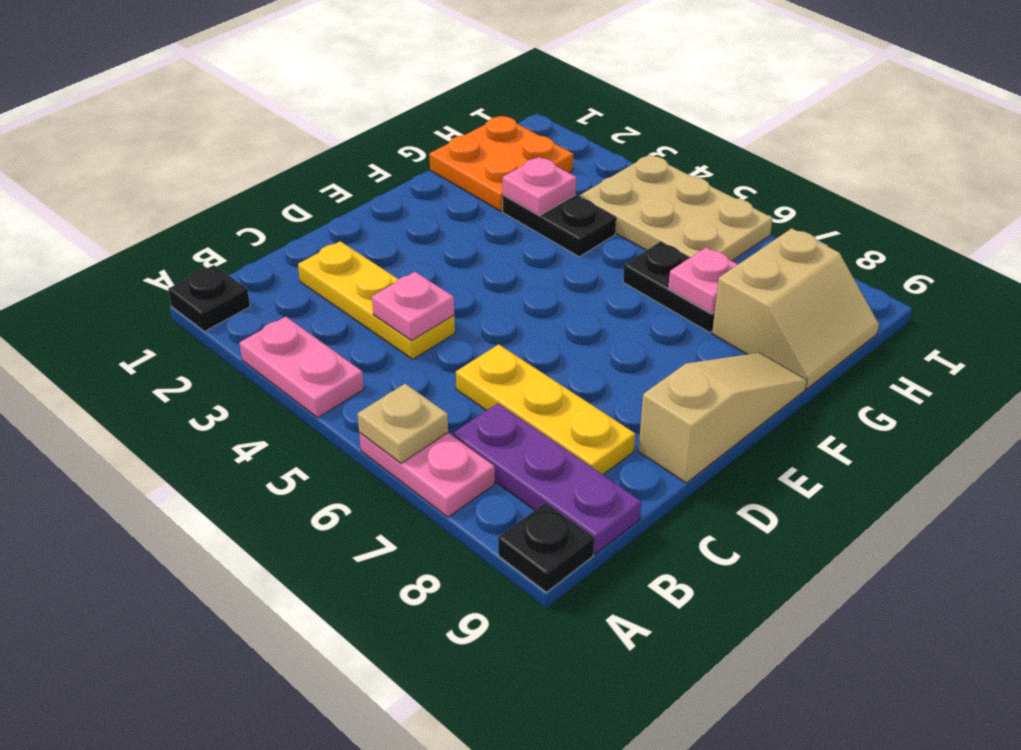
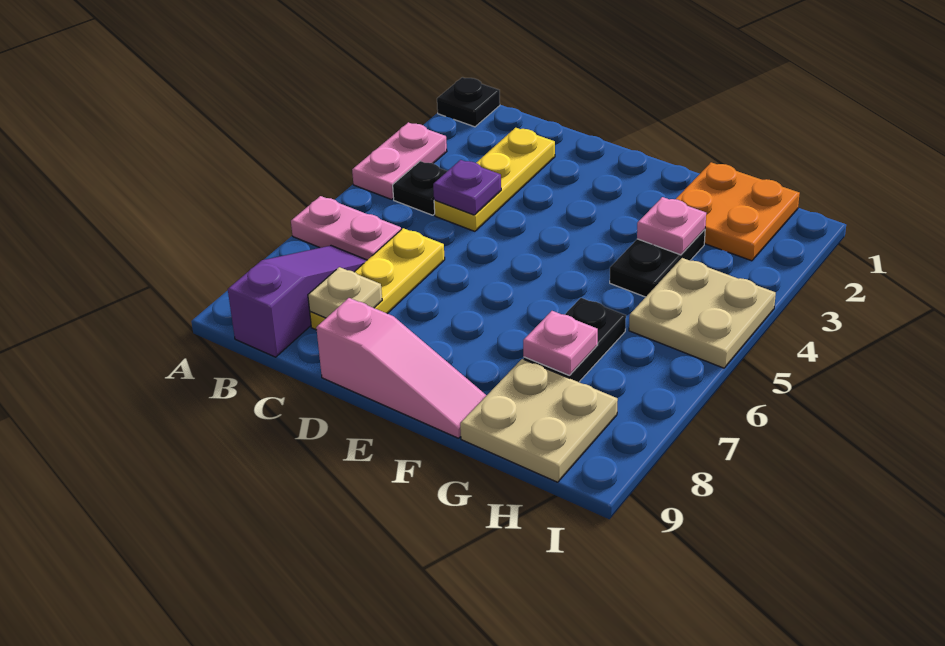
pink 1x2 plate [359,433,495,517] -> pink 1x2 plate turned to [291,196,401,260]
tan 1x1 plate [358,384,448,463] -> tan 1x1 plate moved to [308,267,382,318]
black 1x1 plate [498,503,594,592] -> black 1x1 plate moved to [393,161,447,215]
purple 1x3 plate [453,403,641,554] -> purple 1x3 slope [228,246,367,357]
pink 1x1 plate [372,272,454,341] -> purple 1x1 plate [433,160,501,215]
tan 1x3 slope [638,353,807,483] -> pink 1x3 slope [316,298,487,438]
tan 2x2 slope [712,228,879,389] -> tan 2x2 plate [460,359,618,482]
tan 2x3 plate [579,155,773,261] -> tan 2x2 plate [629,258,776,368]

